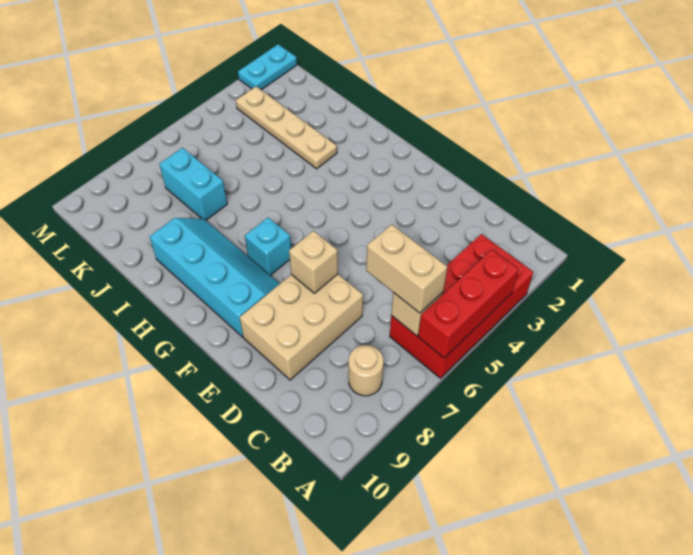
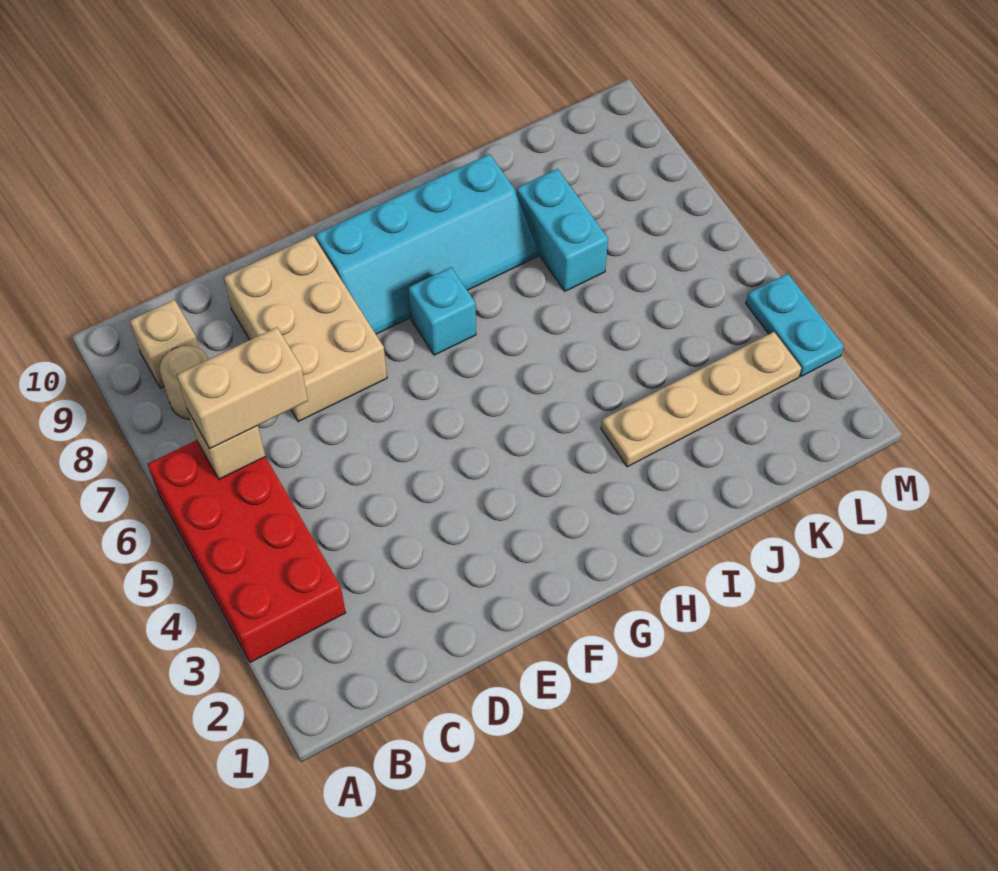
red 1x3 brick [418,250,519,358] -> none
tan 1x1 brick [289,231,338,293] -> tan 1x1 brick moved to [130,300,199,388]
cyan 1x2 brick [159,148,227,220] -> cyan 1x2 brick turned to [516,169,608,291]
cyan 1x2 plate [238,44,297,90] -> cyan 1x2 plate moved to [746,273,844,376]

